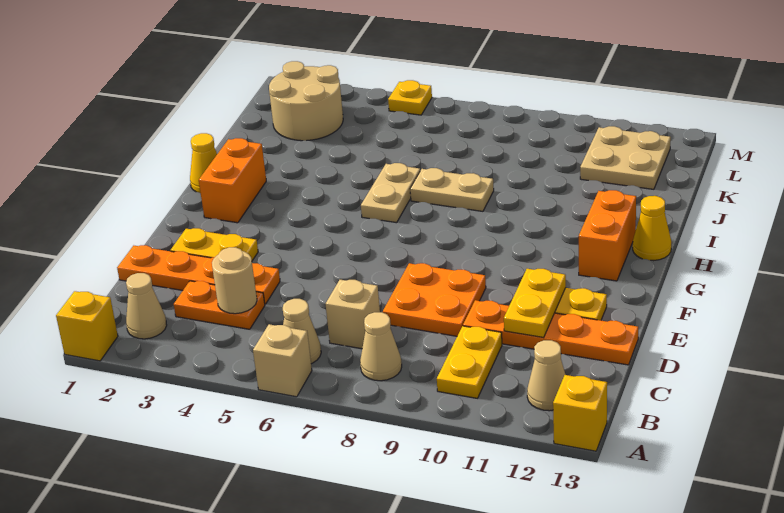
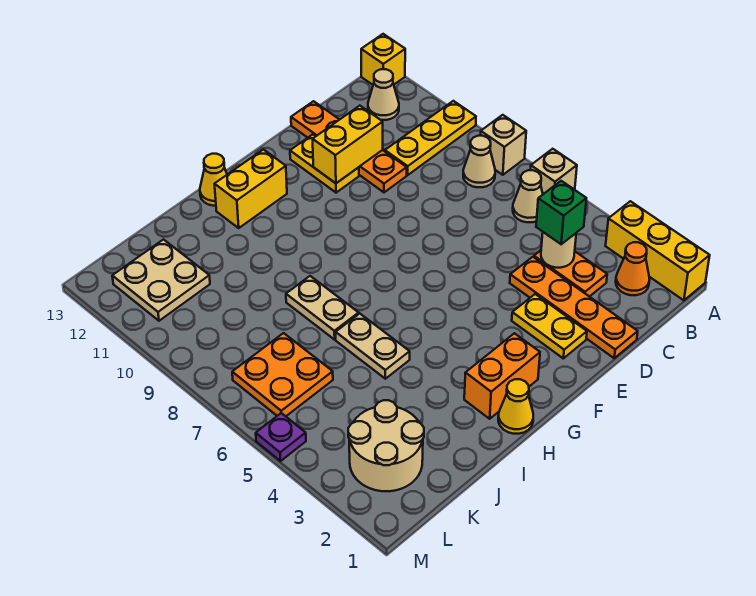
yellow 1x1 brick [56,291,118,361] -> yellow 1x3 brick [606,201,710,300]
tan 1x1 cone [126,273,167,339] -> orange 1x1 cone [616,242,650,295]
yellow 1x2 plate [437,326,502,398] -> yellow 1x3 plate [385,101,476,175]
none -> green 1x1 brick [536,181,586,244]
tan 1x1 brick [326,280,380,349] -> tan 1x1 brick moved to [481,115,526,175]
orange 2x2 plate [383,263,486,336] -> orange 2x2 plate moved to [232,333,333,416]
yellow 1x2 plate [504,269,566,337] -> yellow 1x2 brick [313,106,383,183]
orange 1x2 brick [579,190,636,281] -> yellow 1x2 brick [215,150,287,228]
tan 1x2 plate [361,163,420,223] -> tan 1x2 plate turned to [336,314,410,379]
yellow 1x1 plate [388,80,432,115] -> purple 1x1 plate [256,413,306,461]

